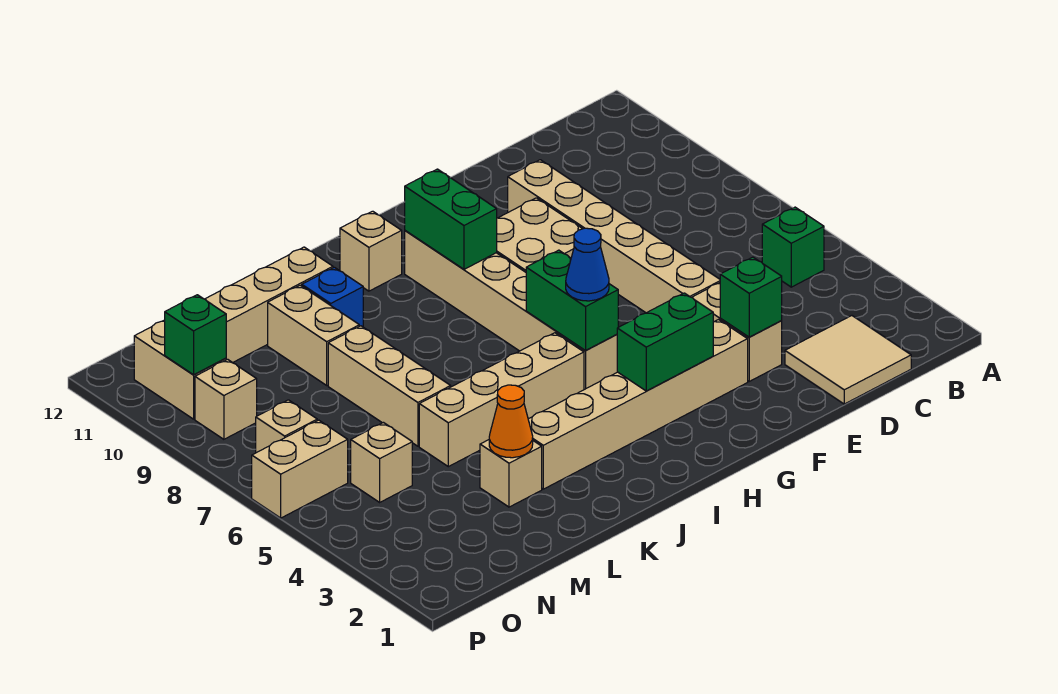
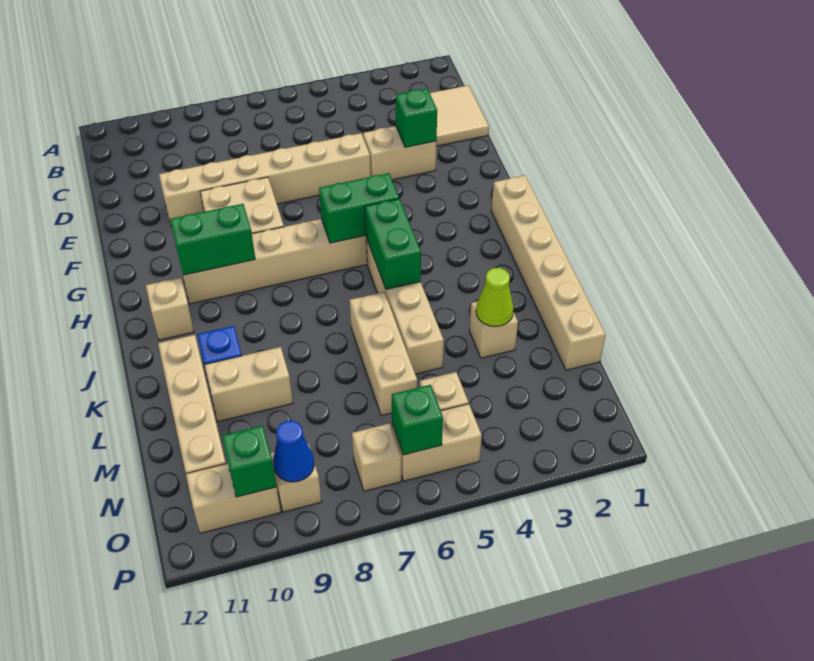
green 1x1 brick [762,207,824,287] -> green 1x1 brick moved to [392,385,443,455]
tan 1x6 brick [528,320,748,489] -> tan 1x6 brick moved to [491,175,606,370]
green 1x2 brick [617,293,713,391] -> green 1x2 brick moved to [365,199,421,289]
blue 1x1 cone [566,228,609,301] -> blue 1x1 cone moved to [273,421,314,482]
orange 1x1 cone [489,385,533,458] -> lime 1x1 cone [476,268,514,327]
tan 1x3 brick [328,326,451,446] -> tan 1x3 brick turned to [349,292,417,416]
tan 1x2 brick [252,420,348,518] -> tan 1x2 brick turned to [392,404,482,481]

